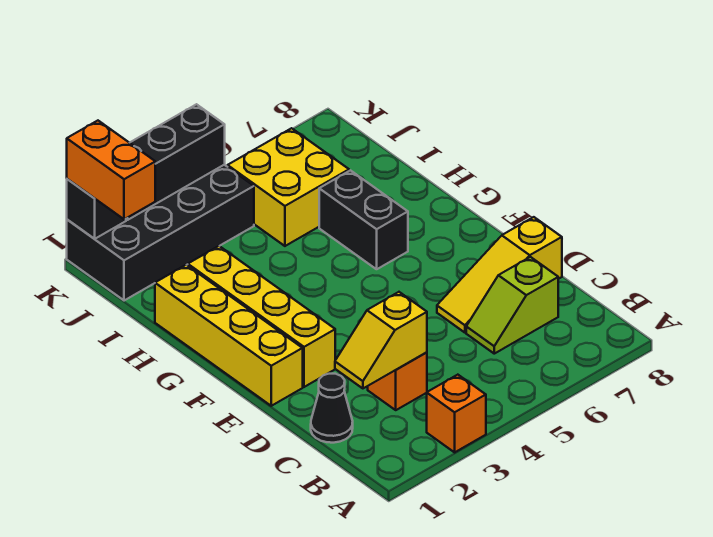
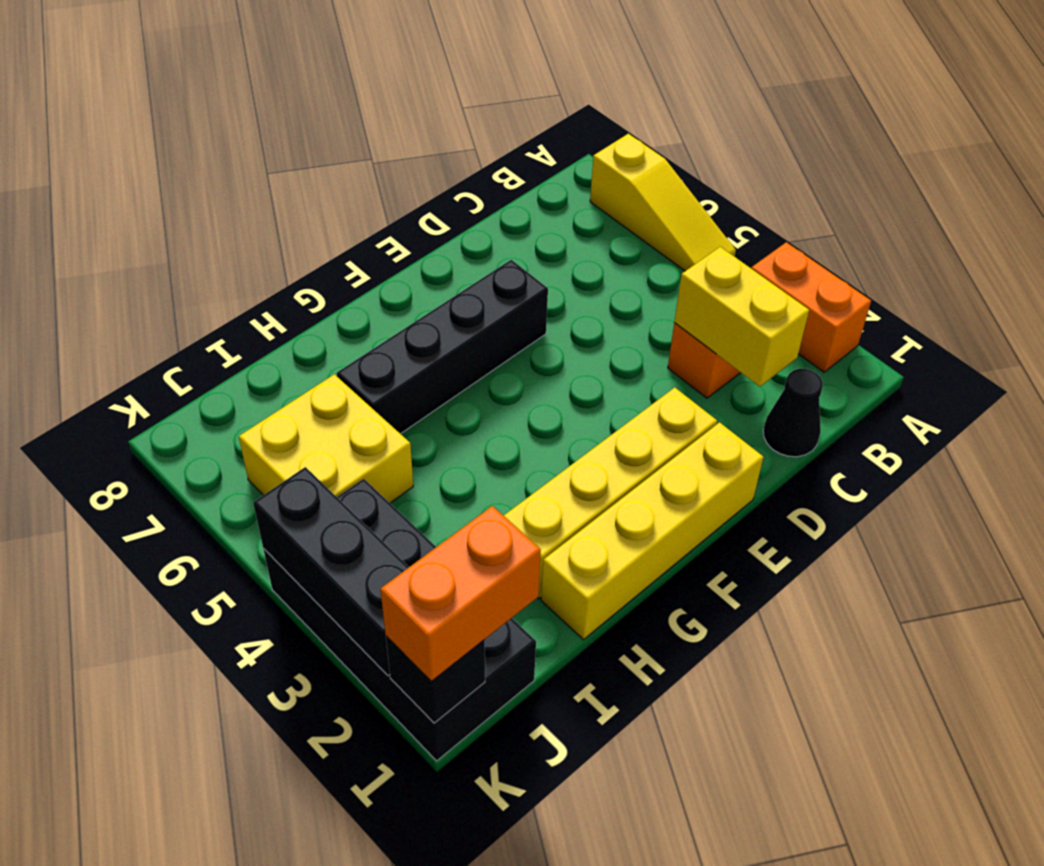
orange 1x1 brick [427,375,486,452] -> orange 1x2 brick [751,242,871,372]
yellow 1x2 slope [335,292,427,388] -> yellow 1x2 brick [674,247,809,387]
lime 1x2 slope [466,257,558,354] -> none
yellow 1x3 slope [437,217,562,333] -> yellow 1x3 slope moved to [590,134,736,271]
black 1x2 brick [319,170,408,269] -> black 1x4 brick [337,260,548,434]

